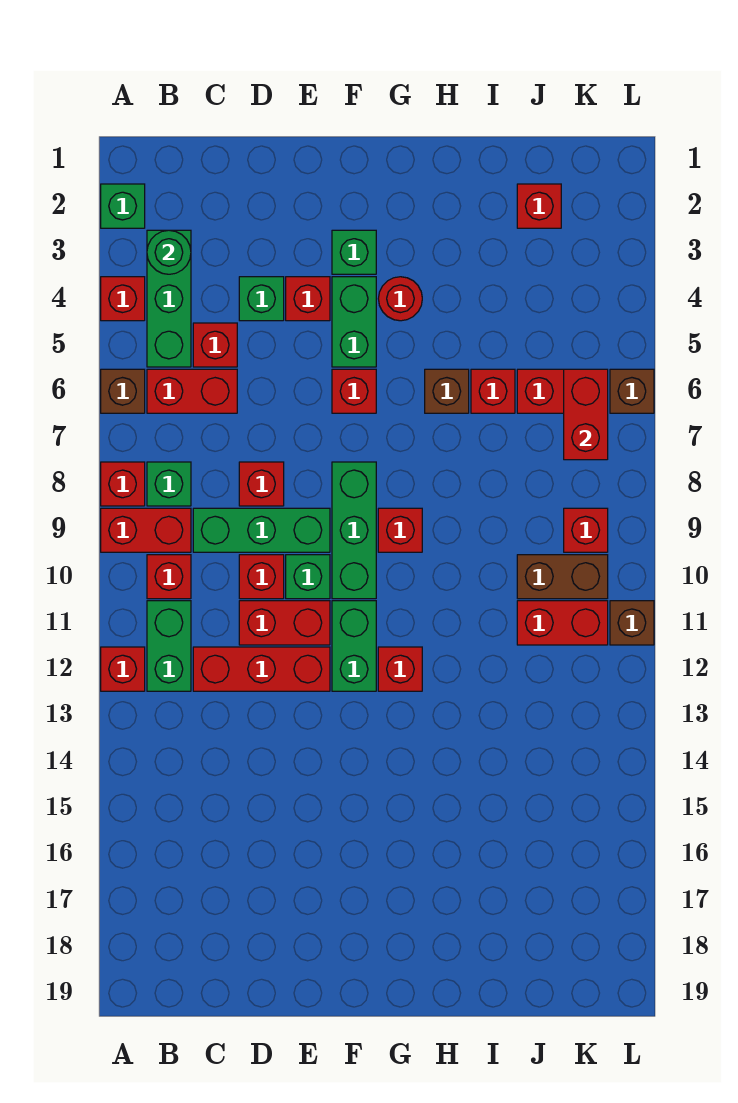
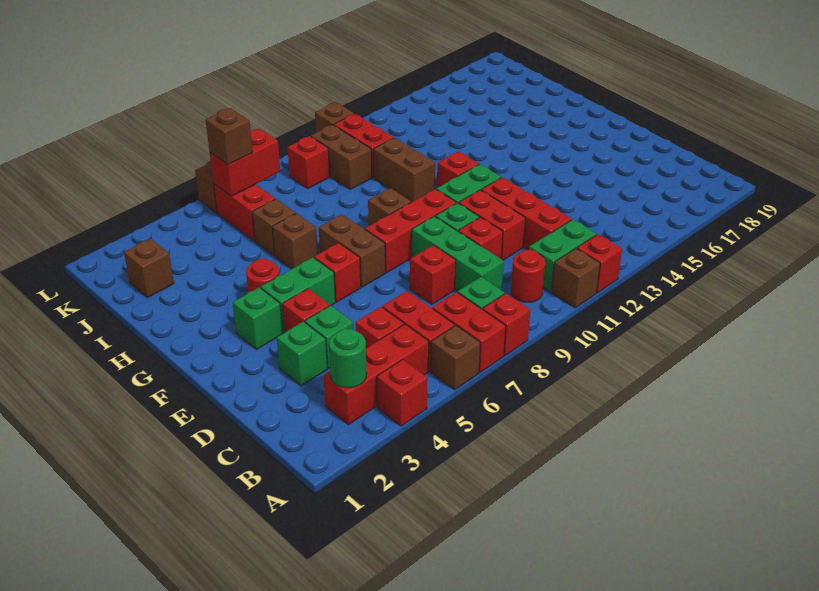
green 1x1 brick [101,184,145,228] -> green 1x1 brick moved to [277,322,327,386]
red 1x2 brick [101,508,191,552] -> red 1x2 brick moved to [432,292,506,372]
none -> brown 1x1 brick [551,248,600,308]
green 1x3 brick [147,230,191,367] -> red 1x3 brick [323,324,429,425]
red 1x1 brick [147,555,191,599] -> red 1x1 round brick [511,250,545,302]
none -> brown 1x2 brick [319,214,385,287]
green 1x3 brick [332,462,376,599] -> red 1x3 brick [365,189,456,273]
red 1x1 brick [378,508,422,552] -> brown 1x1 brick [368,188,411,226]
none -> brown 1x2 brick [373,138,435,202]
red 1x1 brick [471,369,515,413] -> brown 1x1 brick [252,199,296,255]
red 1x1 brick [517,184,561,228] -> brown 1x1 brick [124,239,174,297]
none -> brown 1x1 brick [206,108,253,165]

